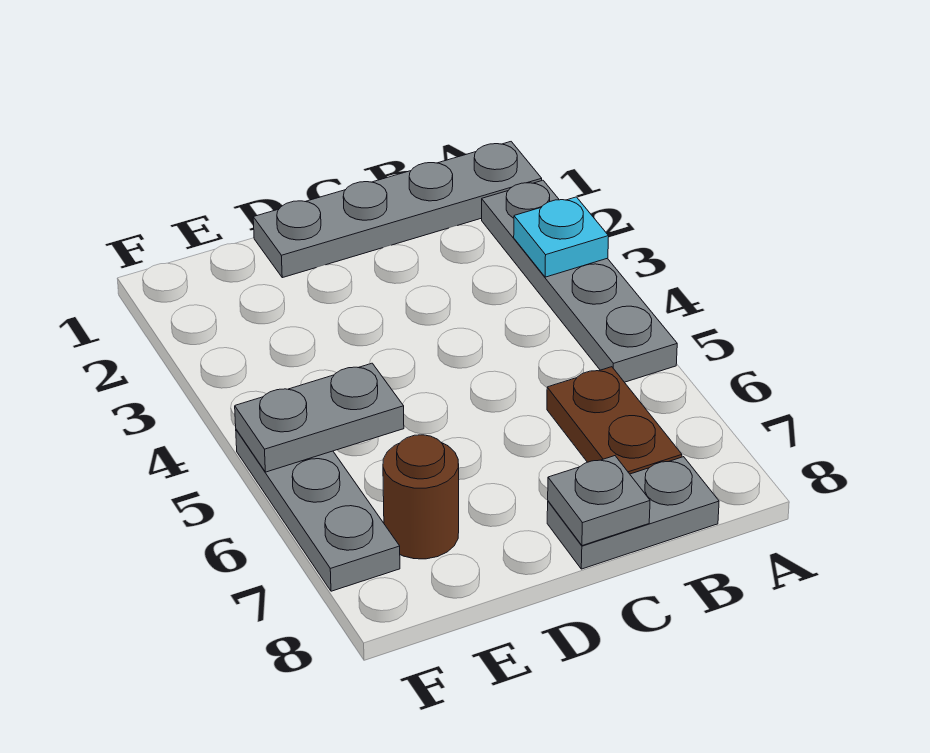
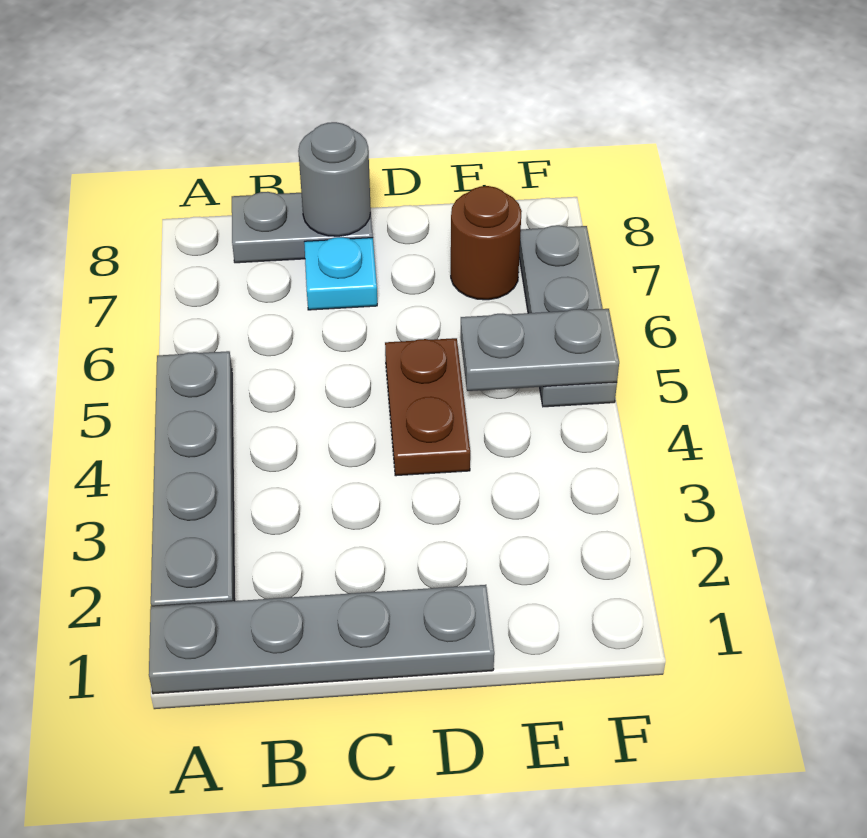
cyan 1x1 plate [514,197,609,277] -> cyan 1x1 plate moved to [304,237,377,310]
brown 1x2 plate [547,367,682,474] -> brown 1x2 plate moved to [385,338,470,476]
grey 1x1 plate [548,456,650,546] -> grey 1x1 round brick [298,122,371,236]

